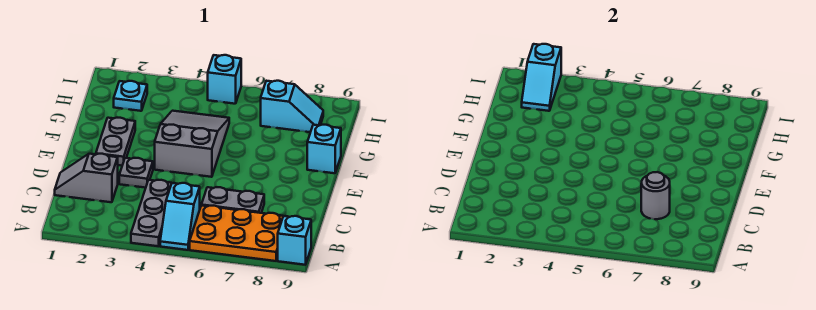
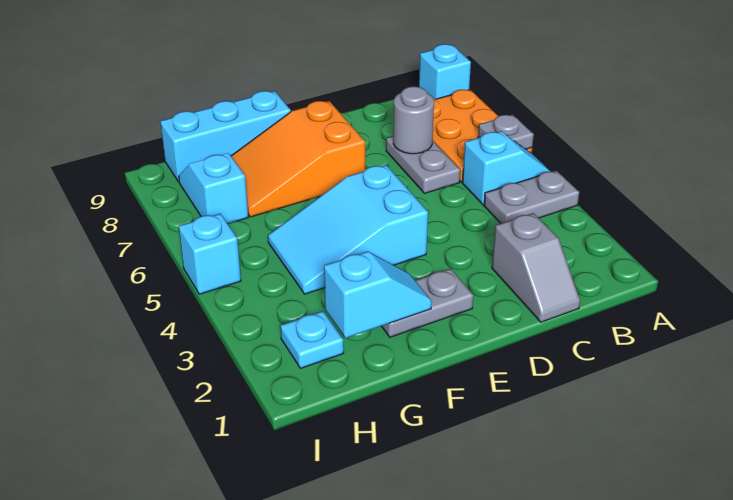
grey 1x3 plate [131,180,172,246] -> grey 1x2 plate [484,171,579,223]
grey 1x1 plate [119,158,153,188] -> grey 1x1 plate moved to [478,115,534,149]
grey 2x3 slope [155,111,229,177] -> cyan 2x3 slope [268,165,428,294]
none -> orange 2x3 slope [231,101,365,217]
cyan 1x1 brick [307,125,341,173] -> cyan 1x3 brick [160,91,291,182]
cyan 1x2 slope [522,44,561,111] -> cyan 1x2 slope moved to [324,251,432,338]

